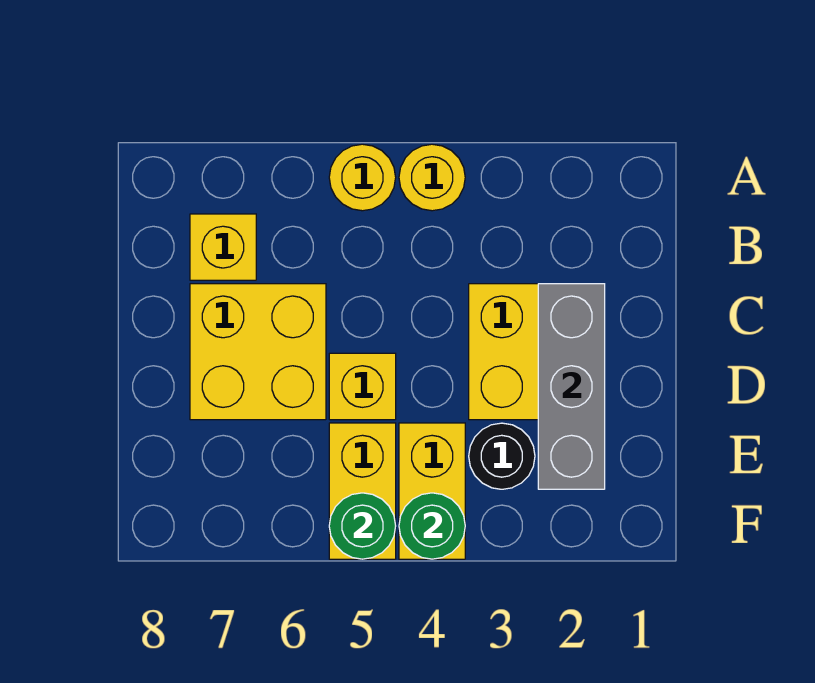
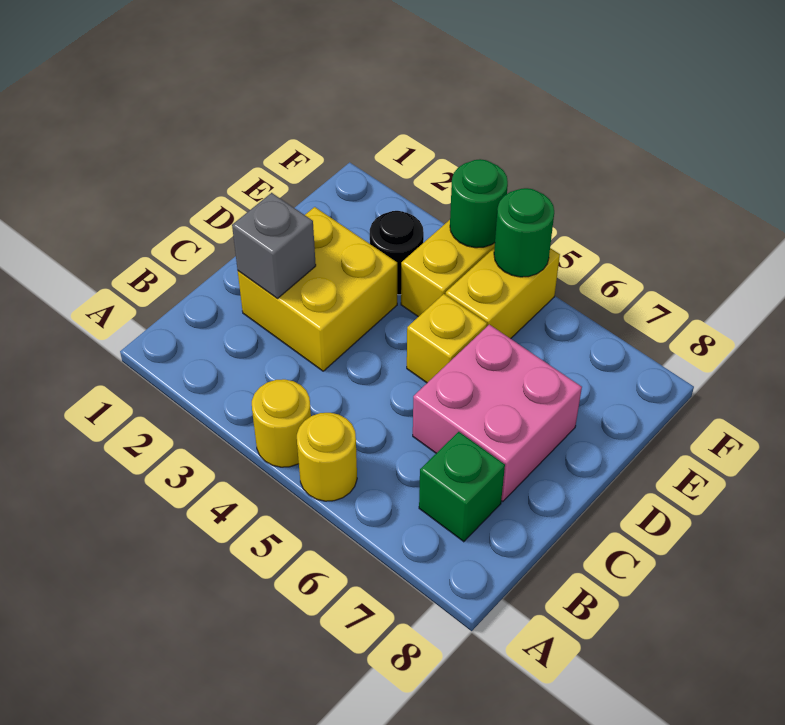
yellow 1x1 brick [190,214,256,280] -> green 1x1 brick [419,432,505,542]
grey 1x3 brick [538,284,605,489] -> grey 1x1 brick [232,193,316,298]
yellow 2x2 brick [190,284,326,420] -> pink 2x2 brick [413,325,582,502]

